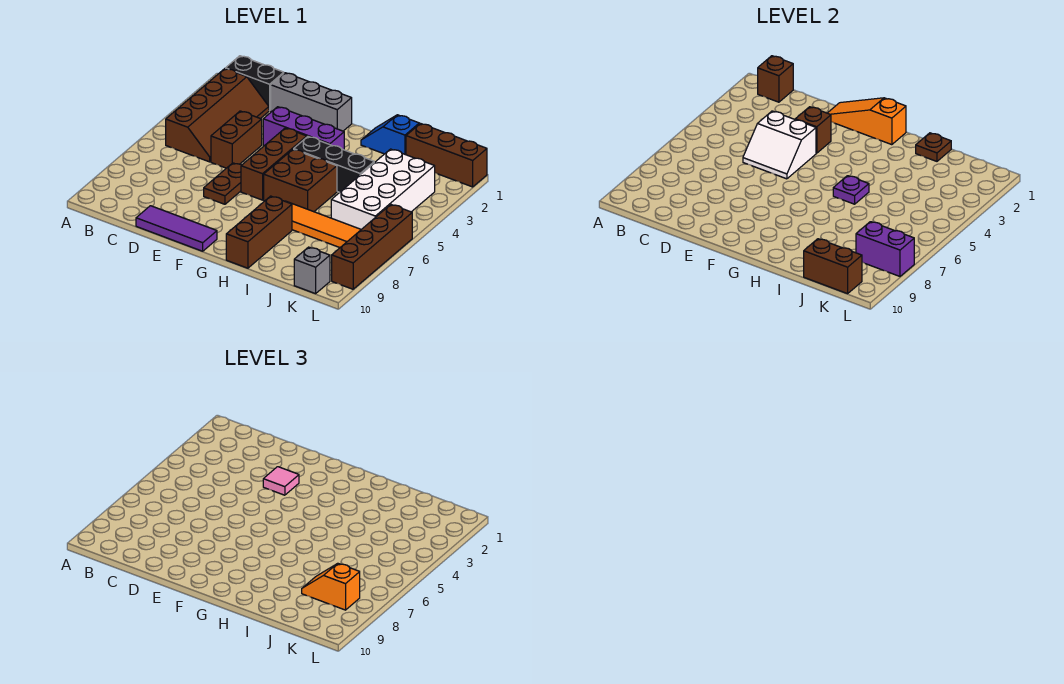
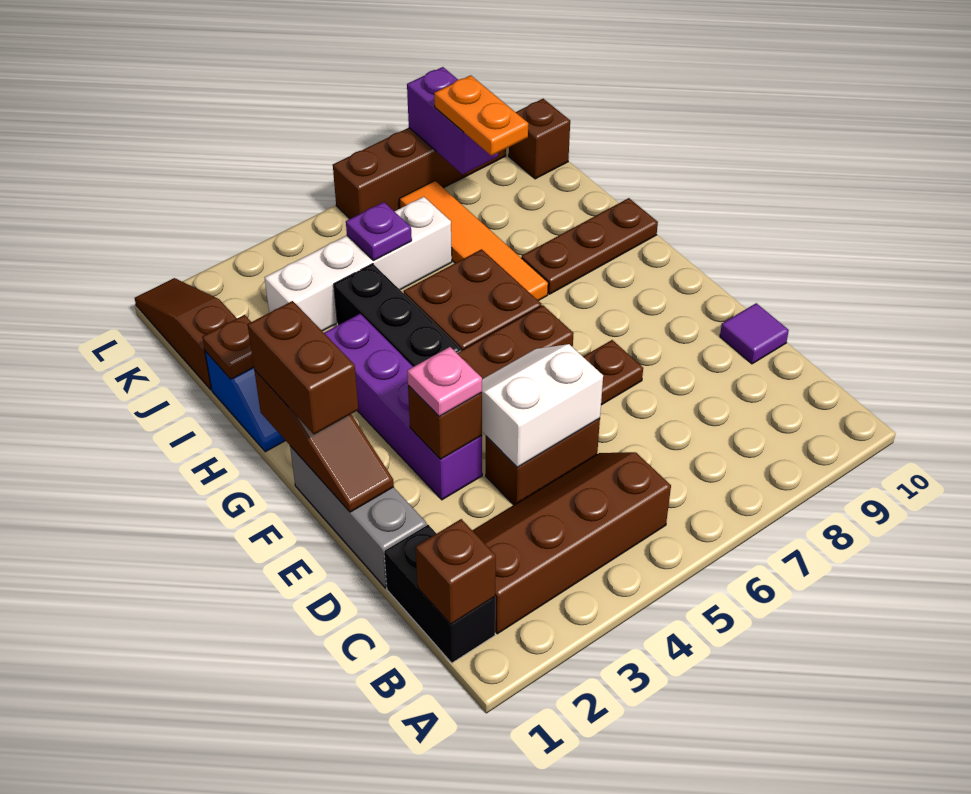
white 2x2 slope [743,111,816,179] -> white 2x2 slope turned to [482,344,603,468]
purple 1x3 tile [136,206,217,251] -> purple 1x1 tile [720,303,789,364]
orange 1x3 slope [828,98,906,145] -> brown 1x3 slope [254,370,394,512]
purple 1x3 brick [263,107,344,150] -> purple 1x4 brick [324,314,482,500]
pink 1x1 tile [263,467,299,495] -> pink 1x1 plate [407,347,482,417]
purple 1x1 plate [833,176,869,204] -> purple 1x1 plate moved to [346,202,412,261]
brown 1x3 brick [226,196,292,268] -> brown 1x3 plate [522,198,658,294]
brown 1x3 brick [406,124,487,187] -> brown 1x3 slope [135,278,237,390]
white 2x4 brick [331,149,435,229] -> white 1x4 brick [265,197,452,331]
orange 1x2 slope [302,563,360,610] -> orange 1x2 plate [434,75,528,156]
brown 1x2 brick [804,239,862,294] -> brown 1x2 brick moved to [248,301,358,434]
grey 1x1 brick [294,247,330,294] -> brown 1x1 brick [509,99,570,179]

